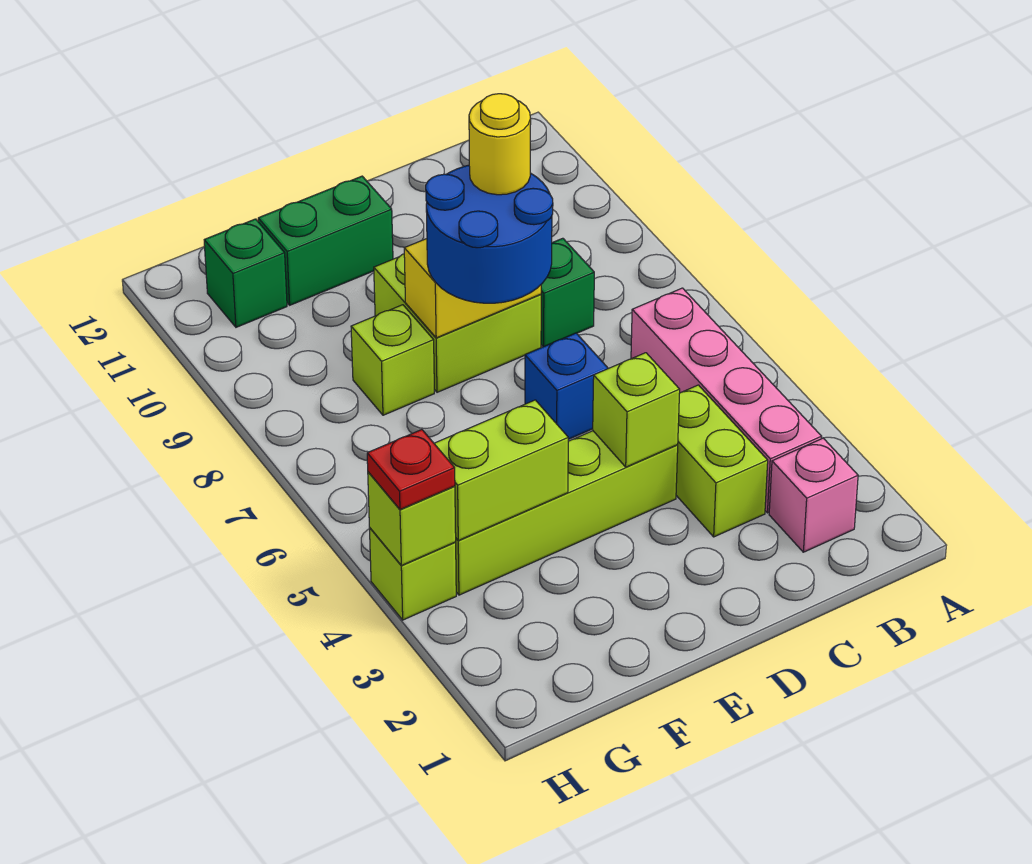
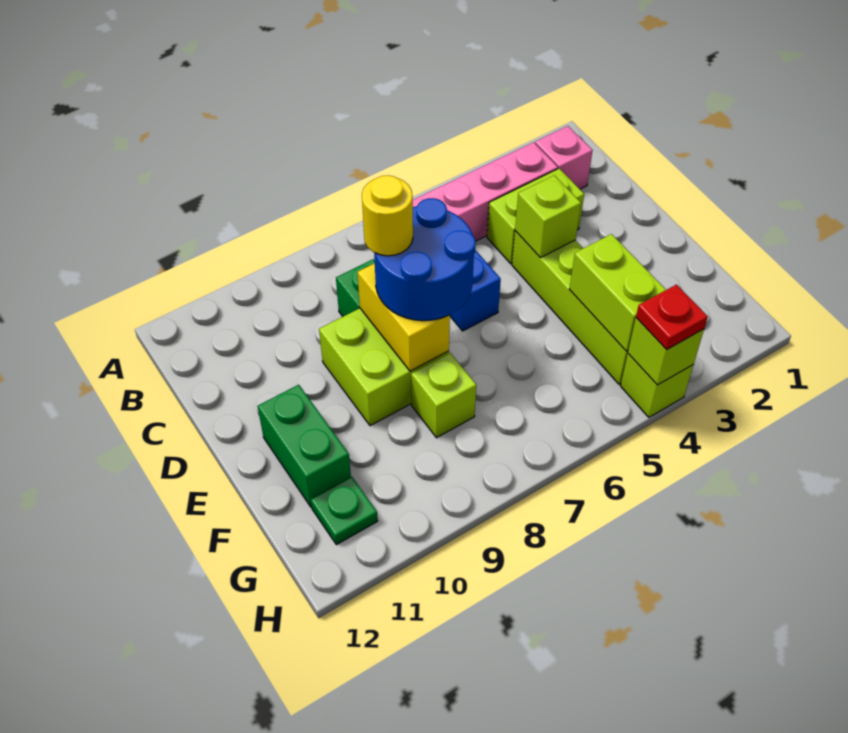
green 1x1 brick [204,219,287,327] -> green 1x1 plate [311,477,378,545]

